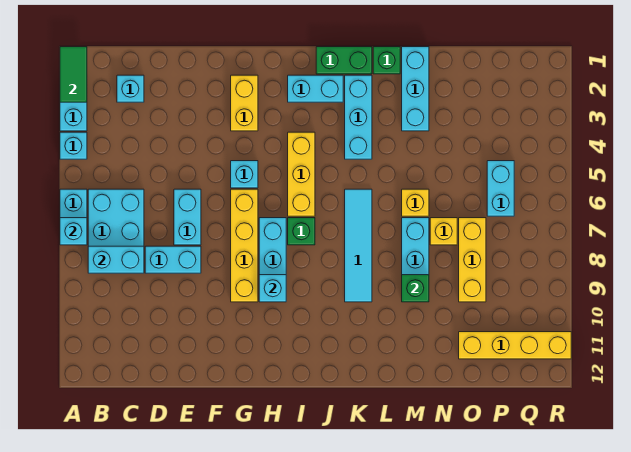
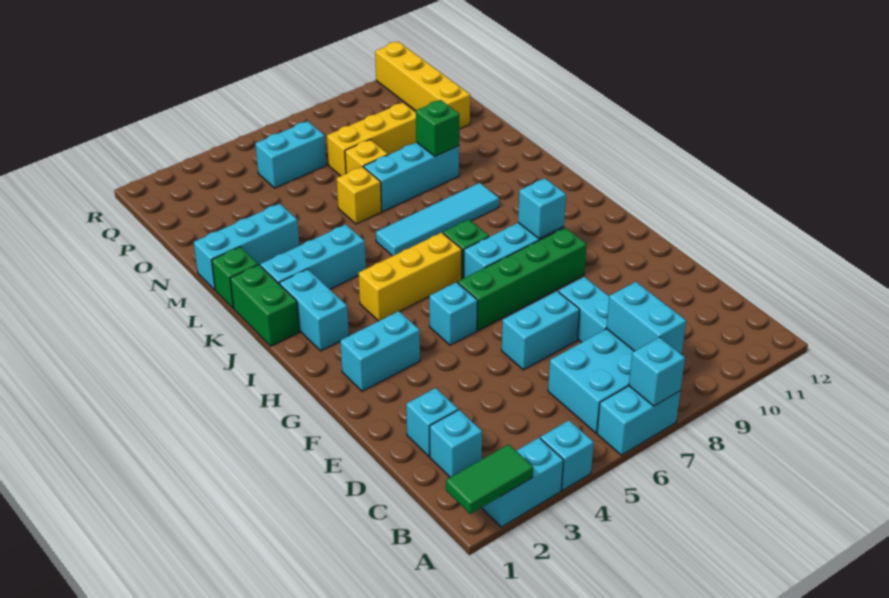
none -> cyan 1x1 brick [406,388,458,456]
yellow 1x2 brick [231,75,258,131] -> cyan 1x2 brick [340,311,420,391]
yellow 1x4 brick [231,189,258,302] -> green 1x4 brick [458,228,587,330]

